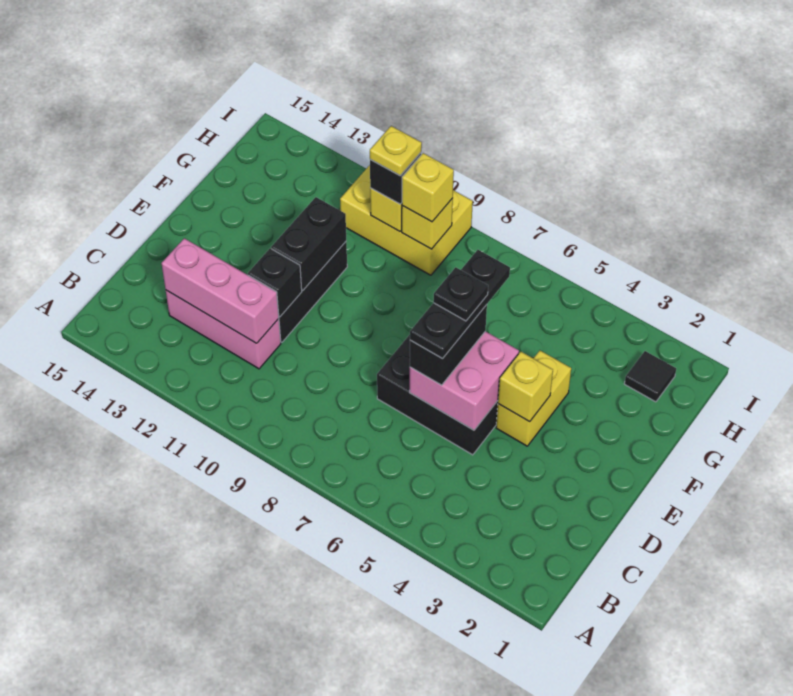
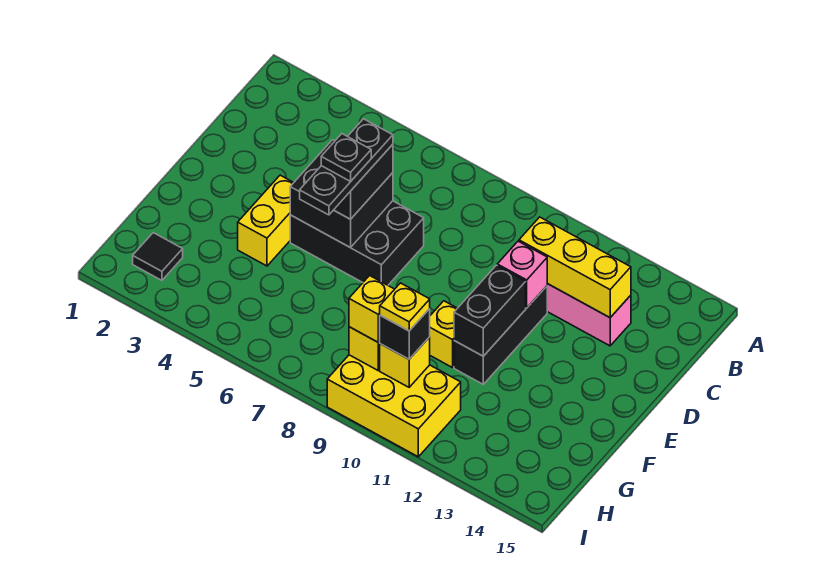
pink 1x3 brick [161,238,279,343] -> yellow 1x3 brick [519,217,631,318]
pink 2x2 brick [410,331,519,430] -> black 2x2 brick [290,140,393,247]
black 1x1 brick [248,248,302,317] -> pink 1x1 brick [497,241,547,308]
yellow 1x1 brick [498,352,553,422] -> yellow 1x1 brick moved to [430,301,457,368]

